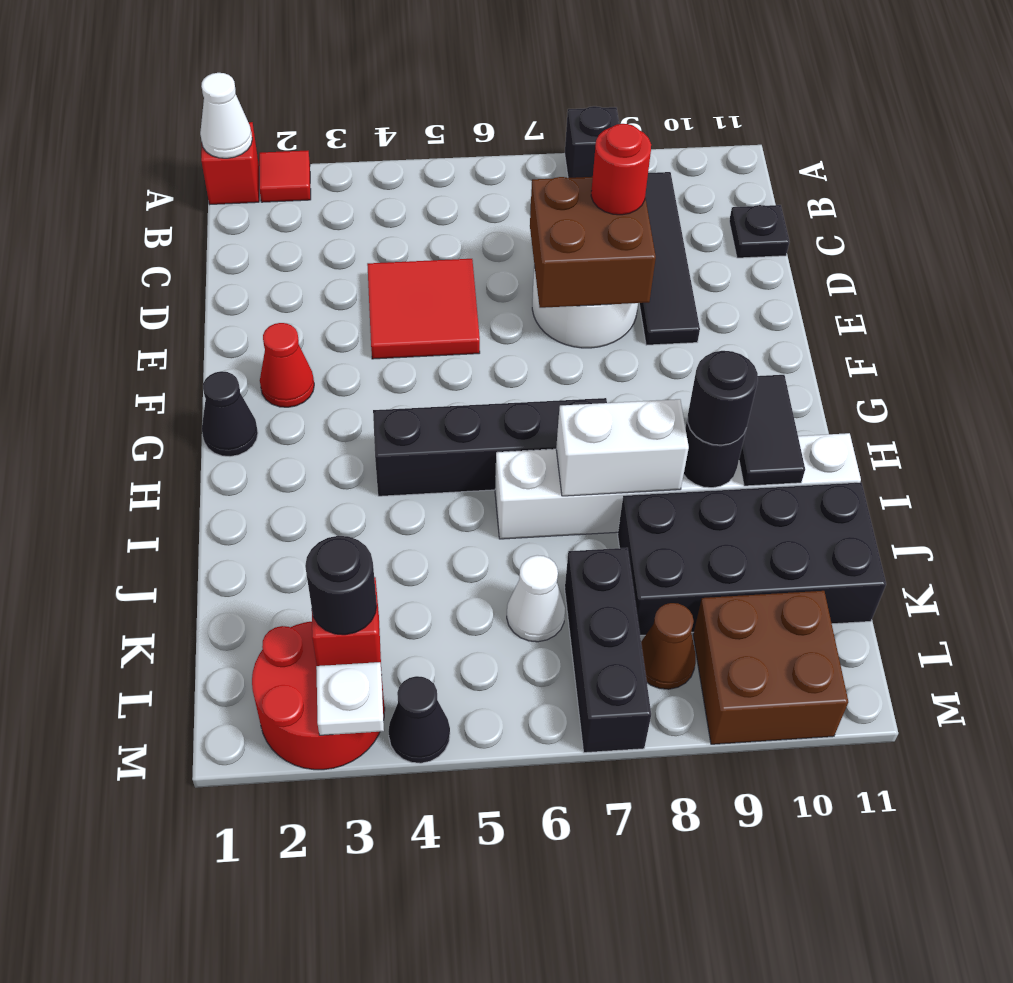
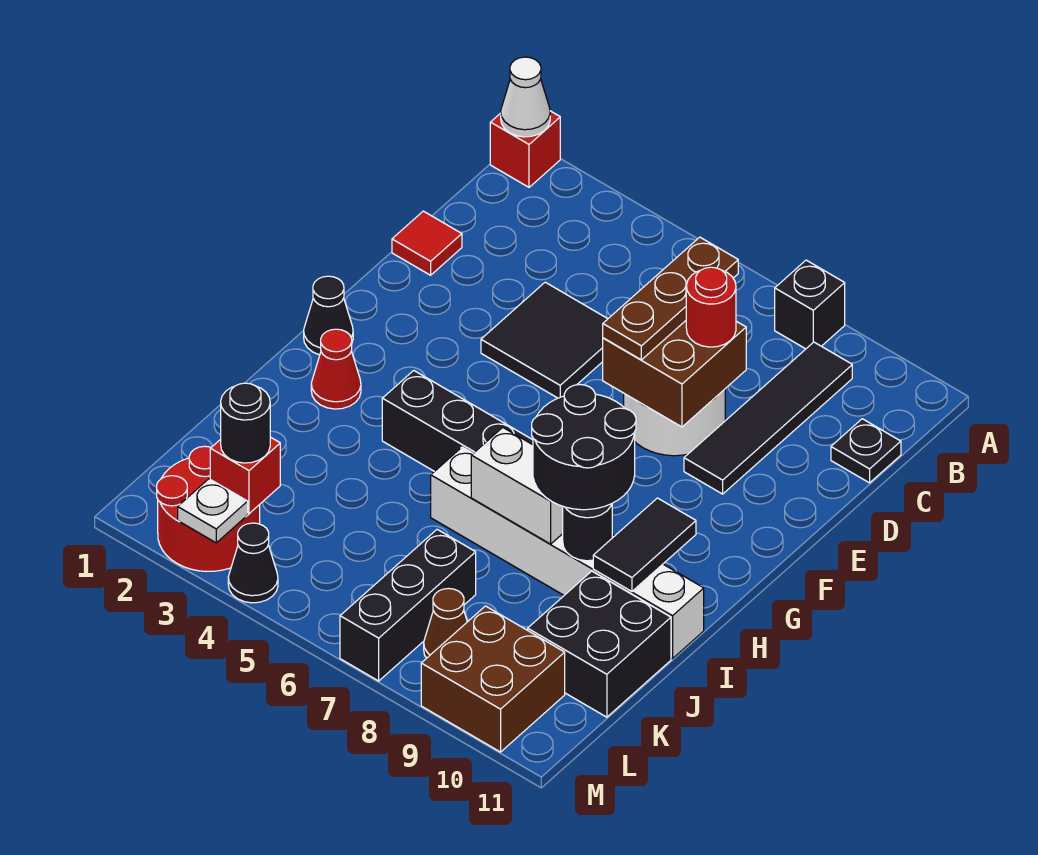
red 1x1 tile [259,151,311,202] -> red 1x1 tile moved to [392,211,462,275]
none -> brown 1x3 plate [603,237,738,360]
red 2x2 tile [367,259,480,359] -> black 2x2 tile [481,282,607,398]
red 1x1 cone [260,323,314,407] -> red 1x1 cone moved to [311,329,361,409]
black 1x1 round brick [688,351,758,445] -> black 2x2 round brick [532,385,636,510]
black 2x4 brick [618,482,886,636] -> black 2x2 brick [528,571,671,717]
white 1x1 cone [507,555,565,642] -> none

